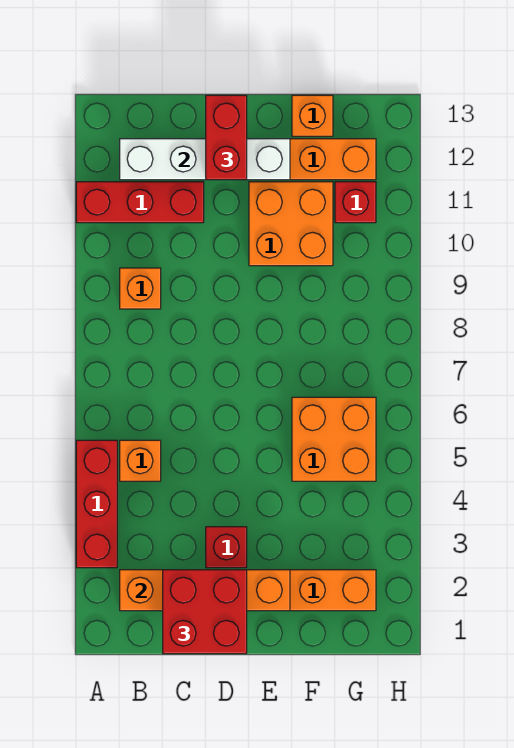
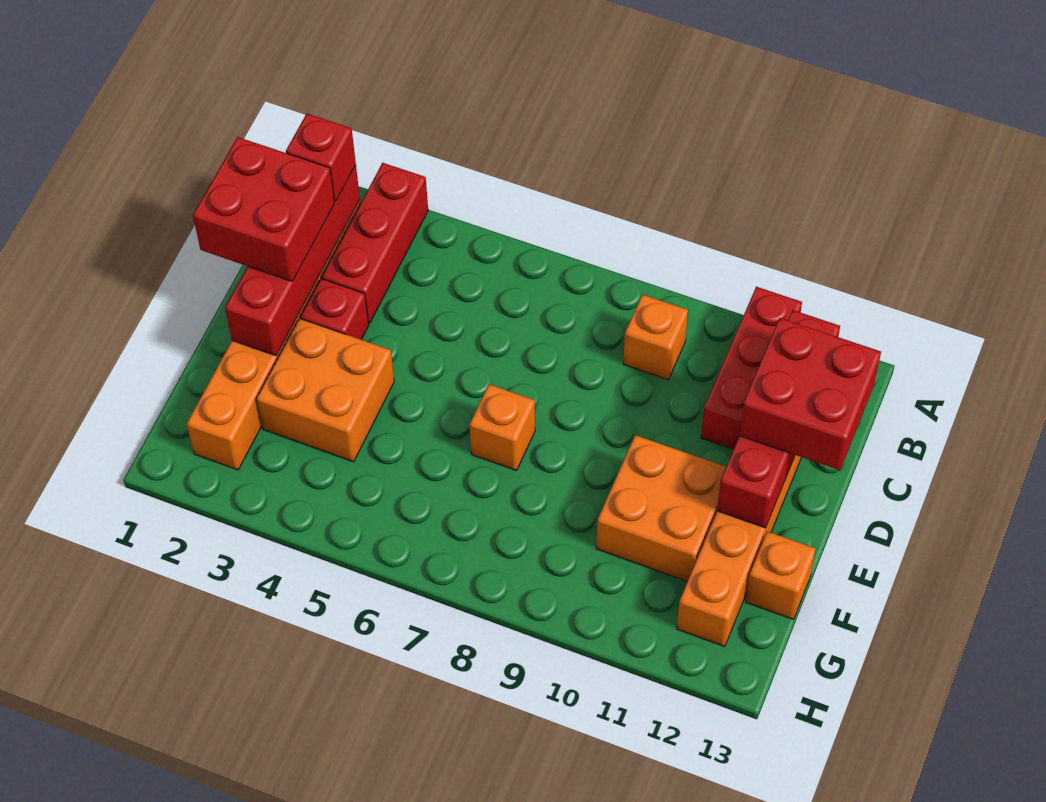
red 1x3 brick [76,440,117,568] -> red 1x3 brick turned to [322,163,428,324]
orange 1x4 brick [120,570,290,611] -> red 1x4 brick [225,165,360,356]
orange 1x1 brick [120,440,161,481] -> orange 1x1 brick moved to [469,384,535,471]
white 1x4 brick [120,139,290,180] -> red 1x4 brick [717,310,840,528]
red 1x2 brick [206,95,247,180] -> red 2x2 brick [739,318,881,470]
orange 2x2 brick [292,397,376,481] -> orange 2x2 brick moved to [257,319,394,462]
red 1x1 brick [335,182,376,223] -> red 1x1 brick moved to [286,114,356,201]

